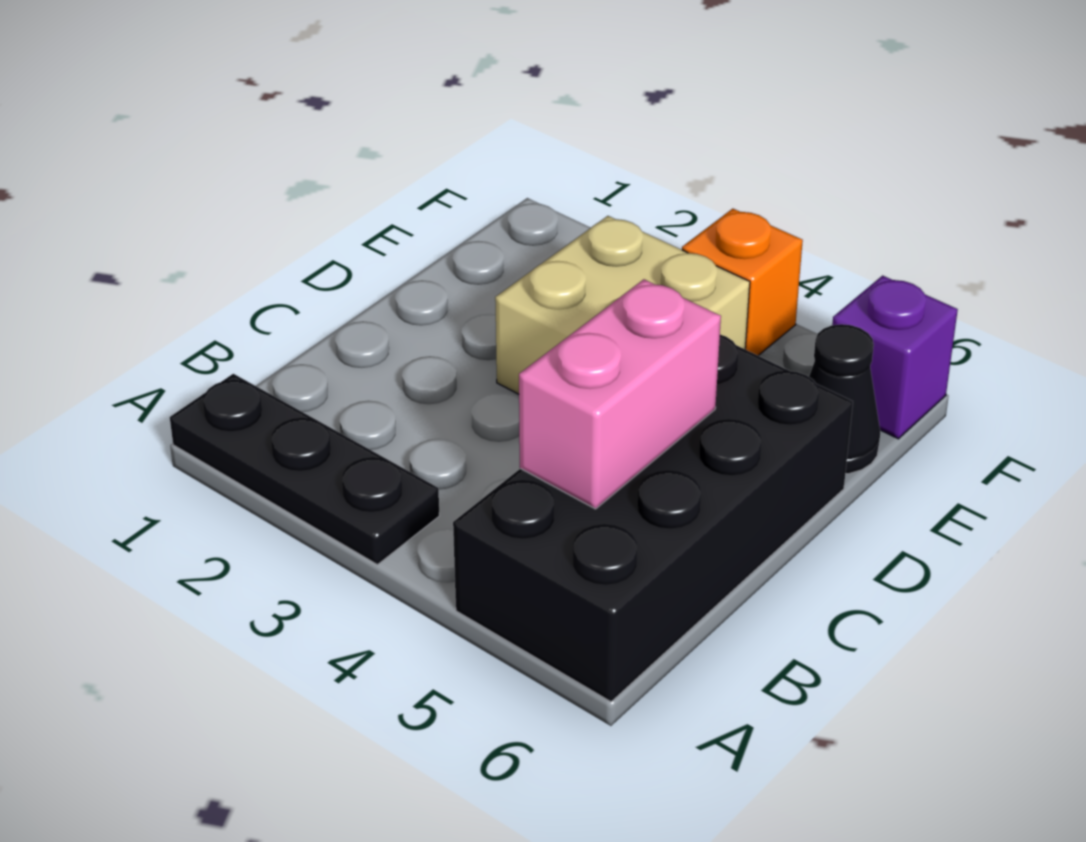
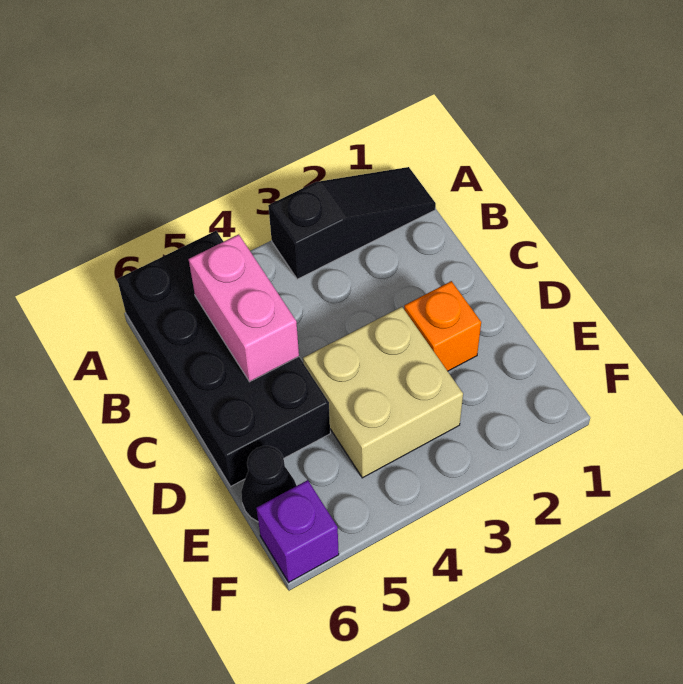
black 1x3 plate [170,374,439,565] -> black 1x3 slope [268,167,436,279]
orange 1x1 brick [682,209,803,356] -> orange 1x1 brick moved to [404,281,481,371]

